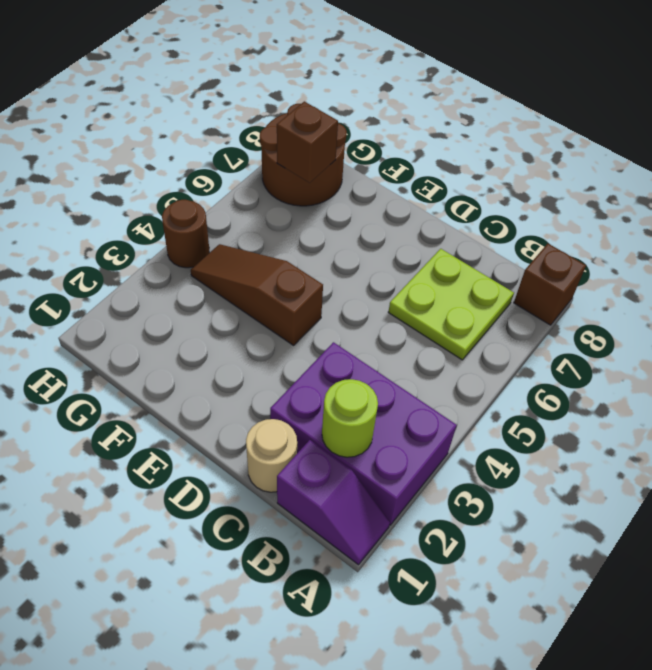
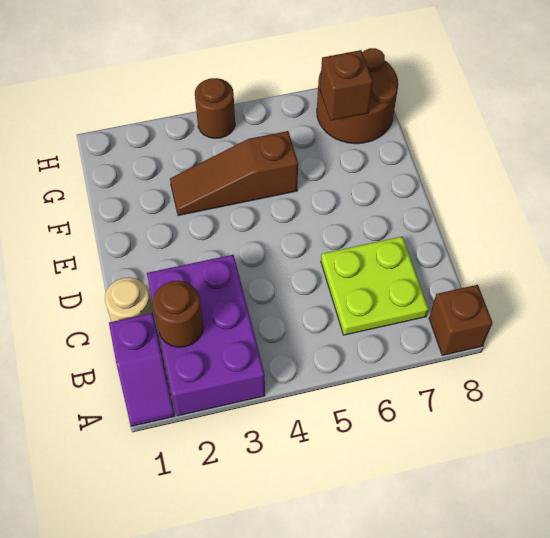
lime 1x1 round brick [322,379,378,457] -> brown 1x1 round brick [153,281,203,347]
brown 1x3 slope [191,244,323,345] -> brown 1x3 slope turned to [170,131,298,216]

